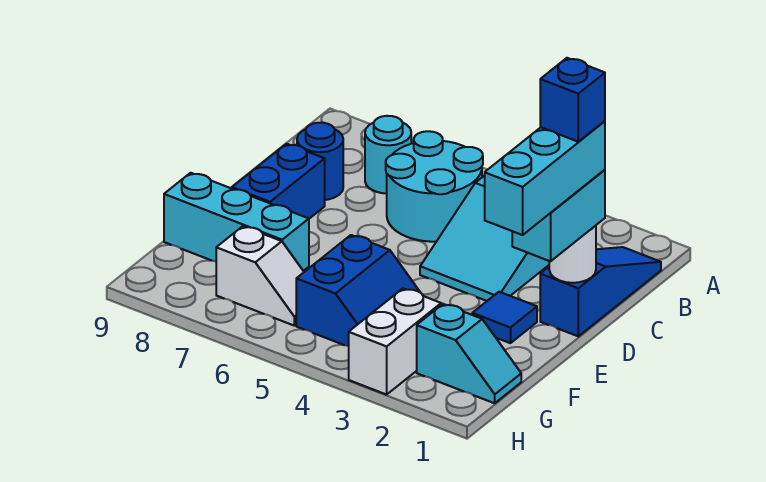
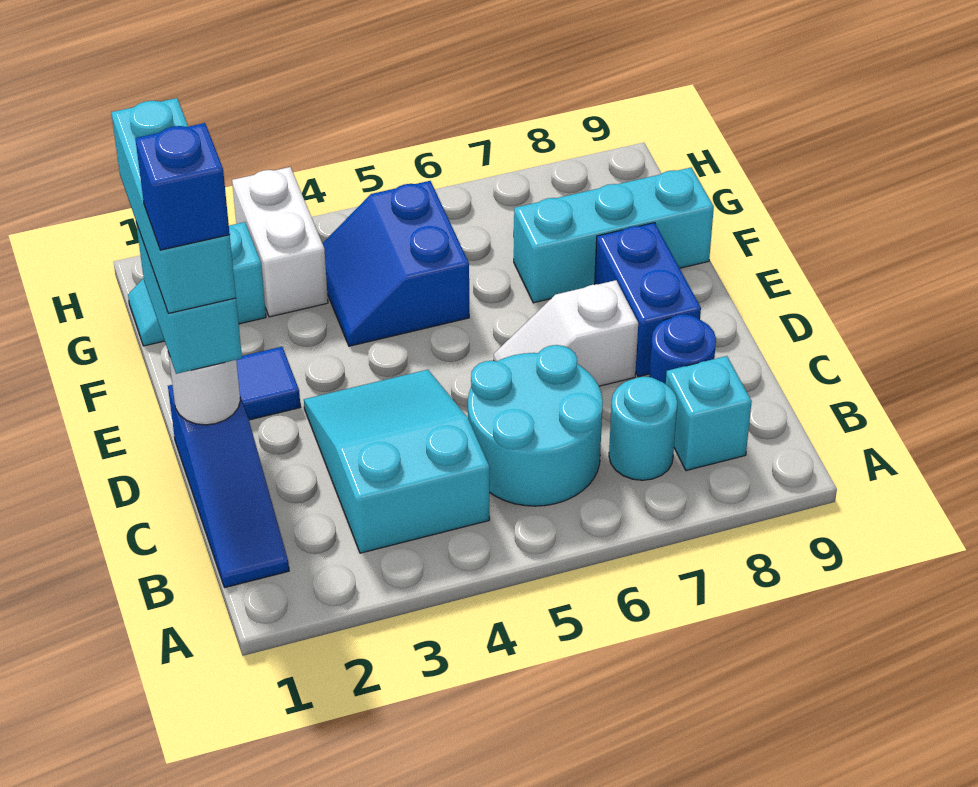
none -> cyan 1x1 brick [666,356,752,471]
white 1x2 slope [216,226,304,326] -> white 1x2 slope moved to [494,280,638,386]

